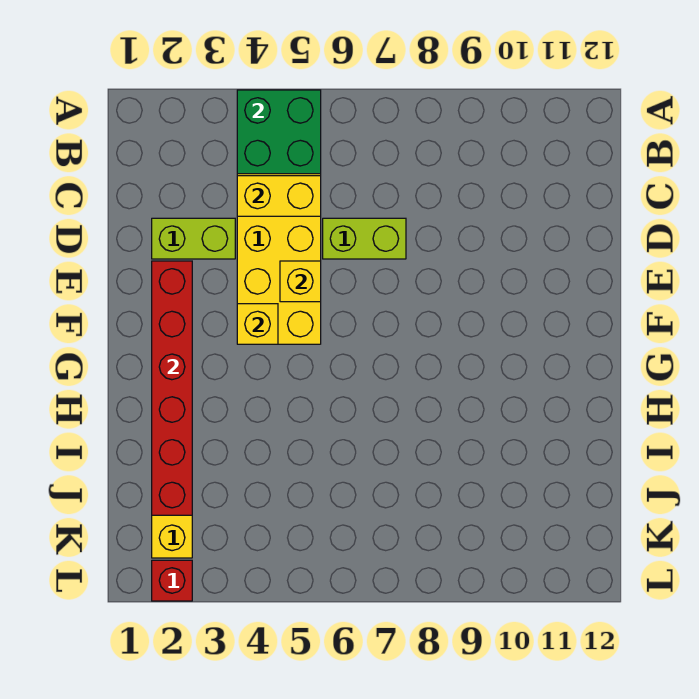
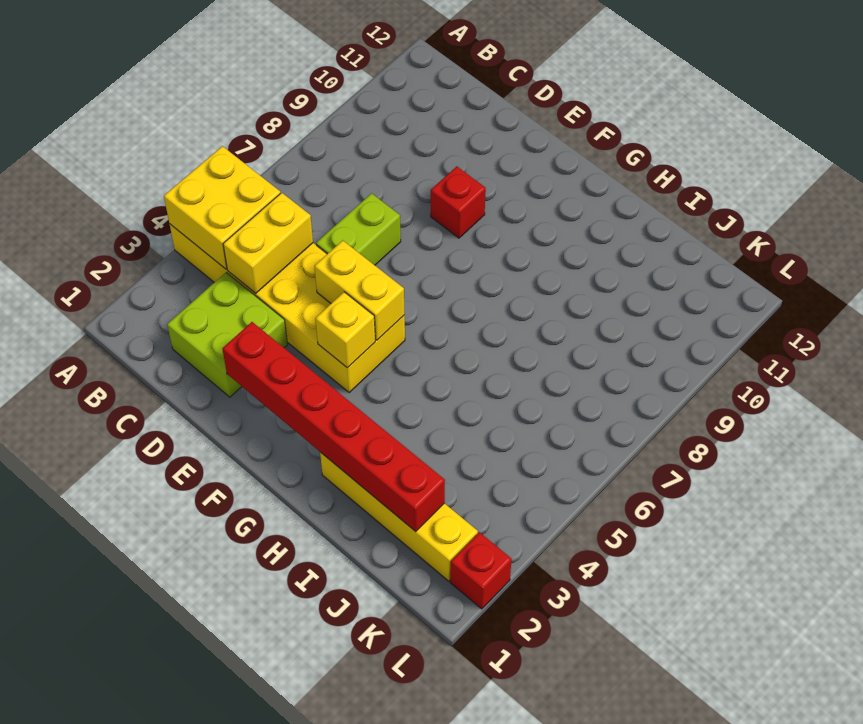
green 2x2 brick [237,90,321,174] -> yellow 2x2 brick [164,146,280,269]
lime 1x2 brick [152,218,235,259] -> lime 2x2 brick [167,272,288,397]
yellow 1x1 brick [280,261,321,302] -> yellow 1x2 brick [314,240,405,340]
none -> red 1x1 brick [431,166,486,238]

